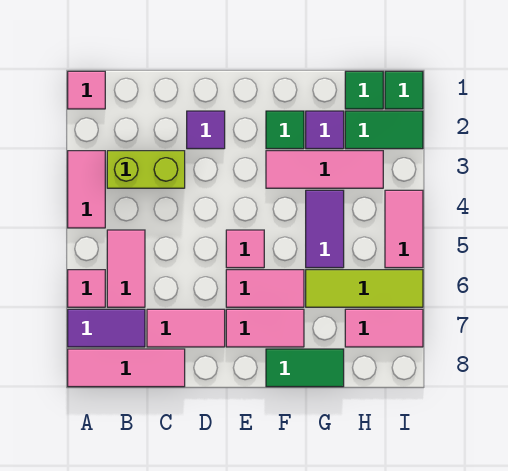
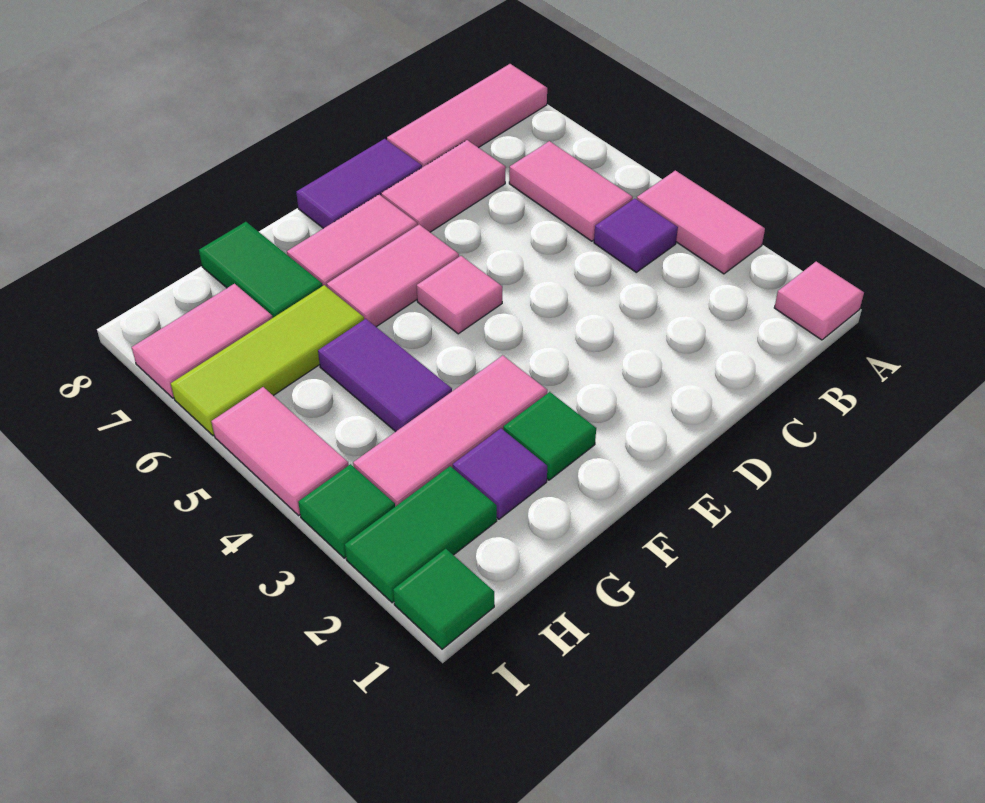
pink 1x1 tile [68,270,105,307] -> none
purple 1x2 tile [68,309,145,347] -> purple 1x2 tile moved to [296,139,422,228]
lime 1x2 brick [107,151,185,188] -> none
purple 1x1 tile [187,111,225,149] -> purple 1x1 tile moved to [594,199,678,272]
green 1x2 tile [266,349,344,387] -> green 1x2 tile turned to [199,222,323,318]
green 1x1 tile [345,71,383,109] -> green 1x1 tile moved to [298,464,395,558]

